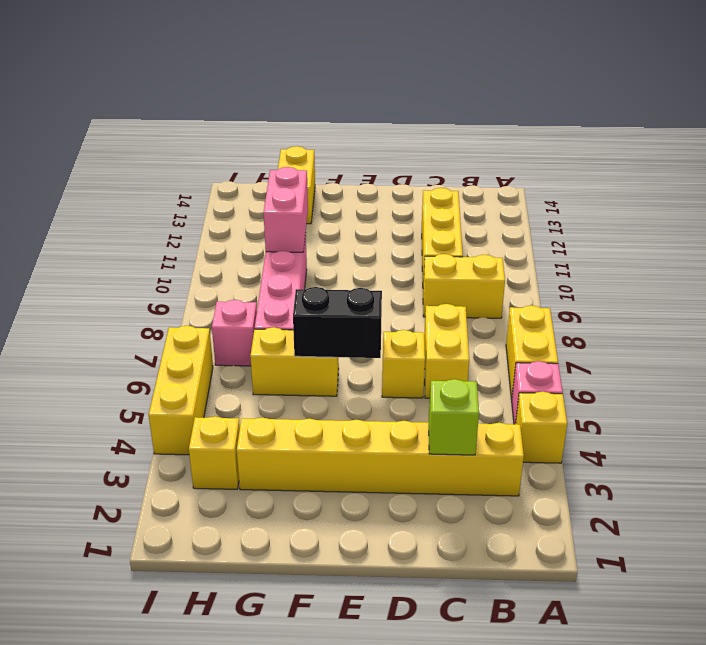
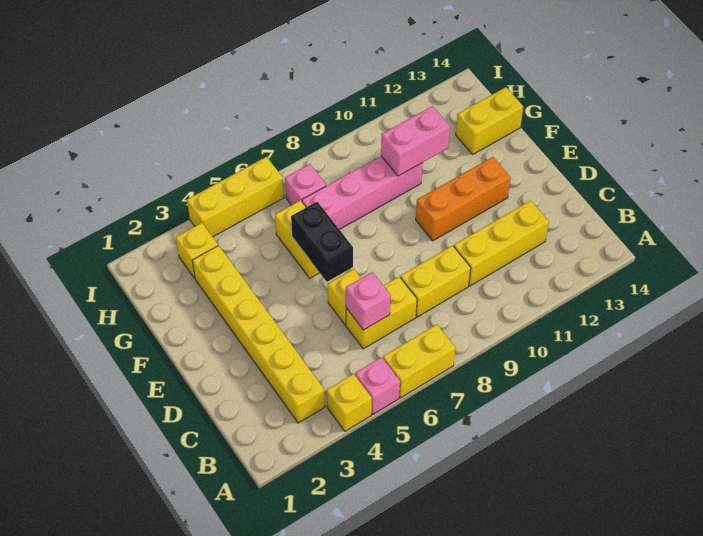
yellow 1x2 brick [423,254,505,318] -> yellow 1x2 brick turned to [400,246,471,317]
lime 1x1 brick [429,379,479,455] -> none
none -> pink 1x1 brick [346,272,391,330]
none -> orange 1x3 brick [416,157,511,241]

